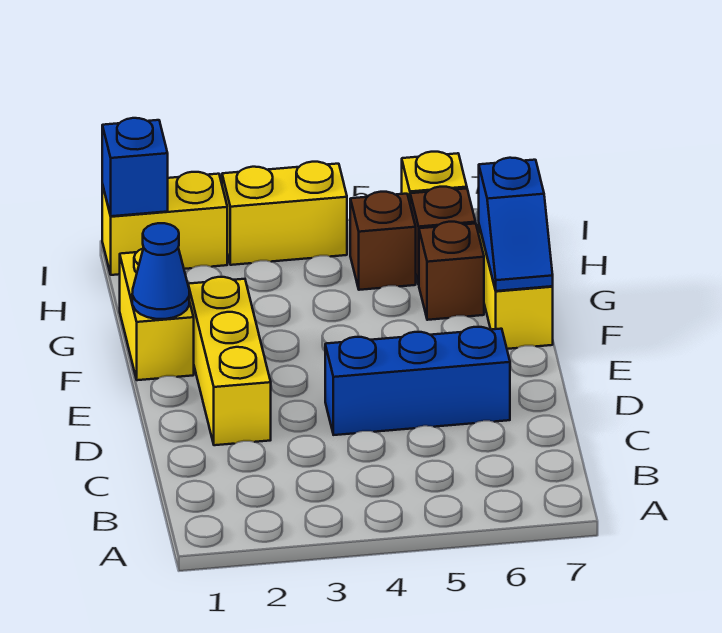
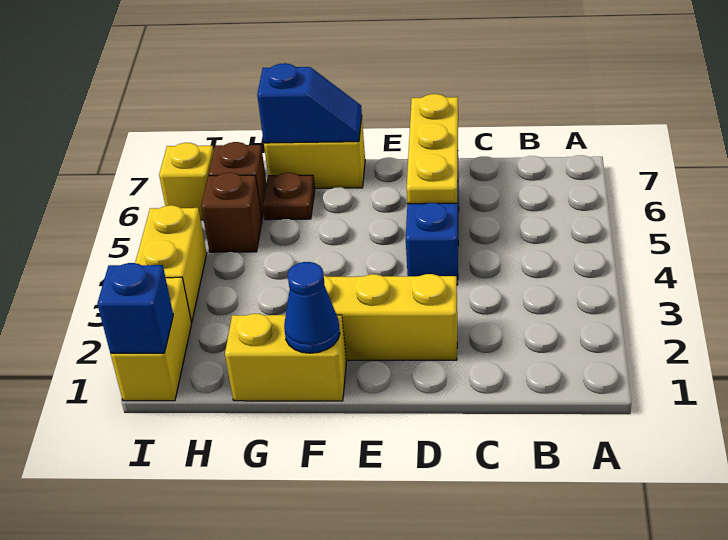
none -> yellow 1x3 plate [407,94,458,204]
brown 1x1 brick [419,222,484,320] -> brown 1x1 plate [263,173,315,220]

